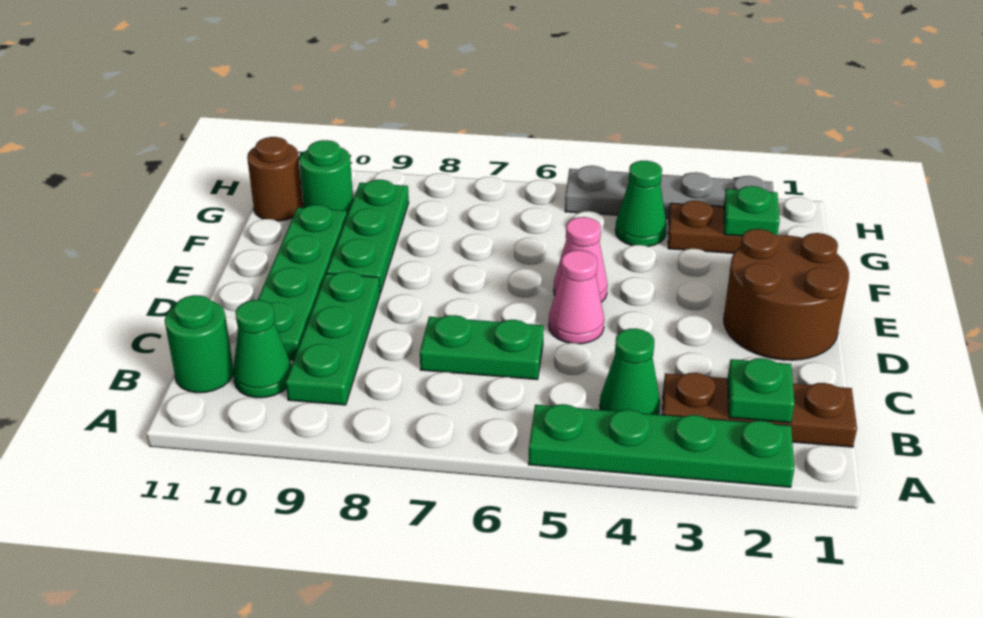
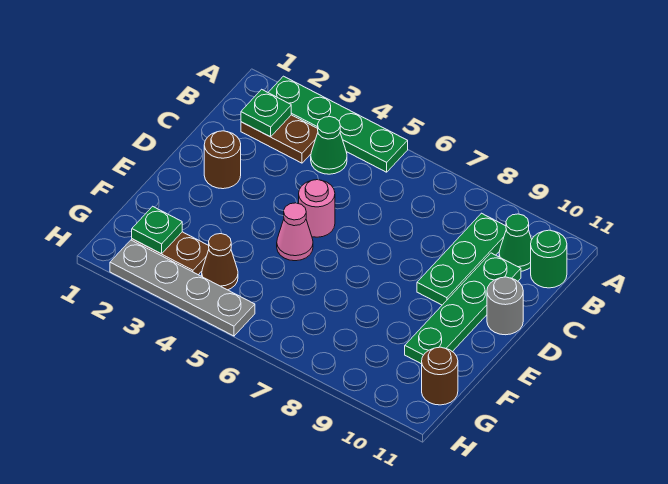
brown 1x3 plate [662,373,857,447] -> brown 1x2 plate [241,115,318,163]
green 1x2 plate [420,315,544,380] -> none
brown 2x2 round brick [724,229,849,360] -> brown 1x1 round brick [204,131,241,189]
pink 1x1 cone [549,250,604,344] -> pink 1x1 round brick [299,180,335,237]
none -> grey 1x1 round brick [487,277,523,335]
green 1x3 plate [327,180,409,293] -> none
green 1x1 cone [615,161,667,247] -> brown 1x1 cone [202,234,238,290]
green 1x1 round brick [299,140,353,215] -> none

